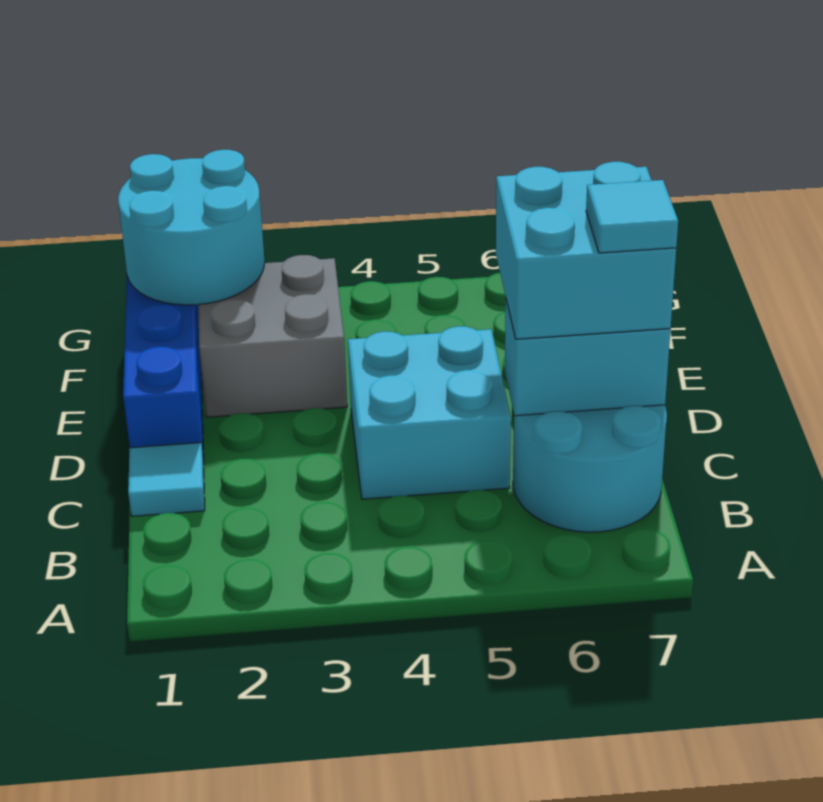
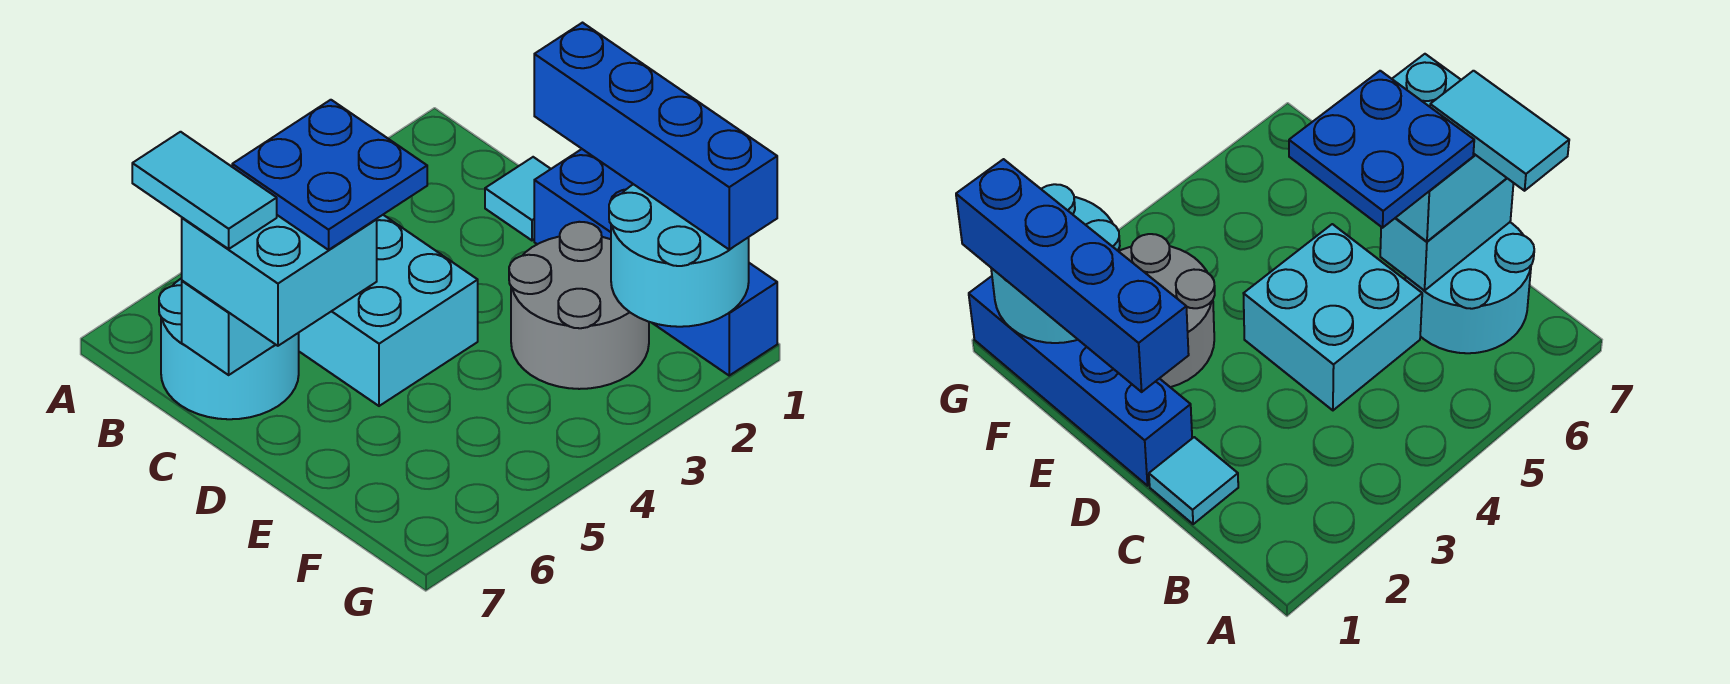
none -> blue 2x2 plate [232,100,427,250]
cyan 1x1 tile [586,180,678,253] -> cyan 1x2 tile [132,132,277,249]
none -> blue 1x4 brick [534,23,777,250]
grey 2x2 brick [198,255,347,417] -> grey 2x2 round brick [509,222,649,389]

